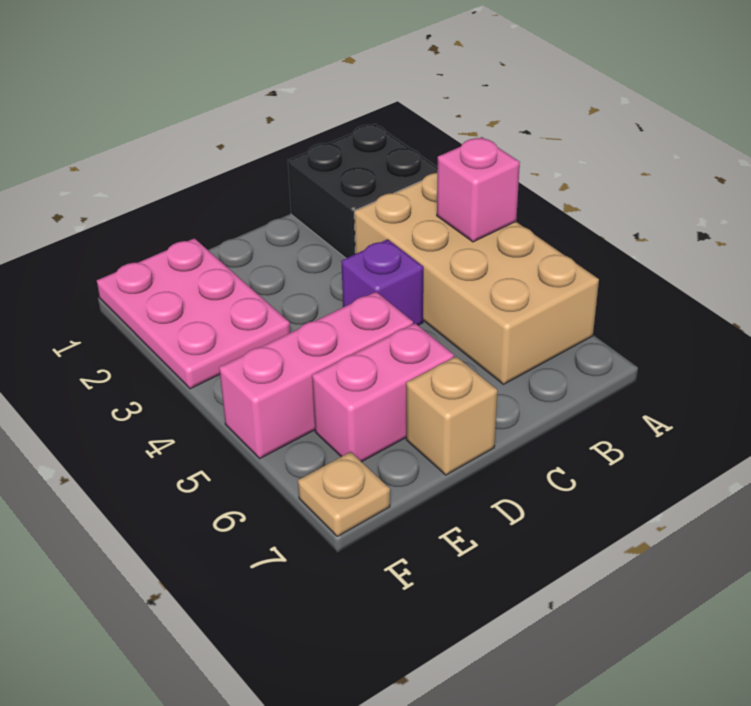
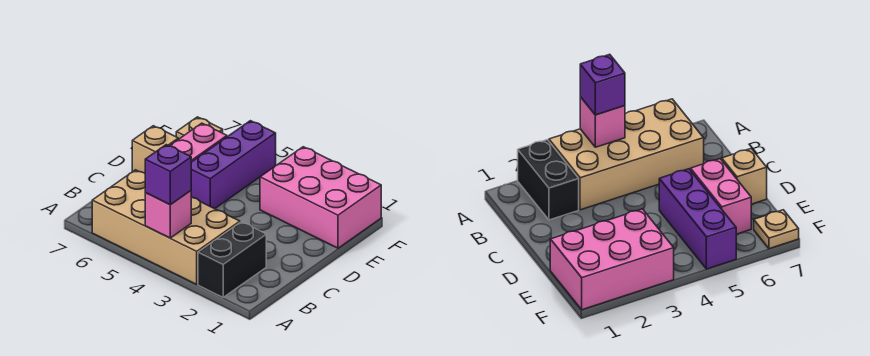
black 2x2 brick [288,124,438,258] -> black 1x2 brick [198,222,266,297]
purple 1x1 brick [341,239,423,325] -> purple 1x1 brick moved to [145,145,191,205]
pink 1x3 brick [219,292,413,458] -> purple 1x3 brick [191,121,276,209]
pink 2x3 plate [97,238,290,389] -> pink 2x3 brick [260,147,381,248]

